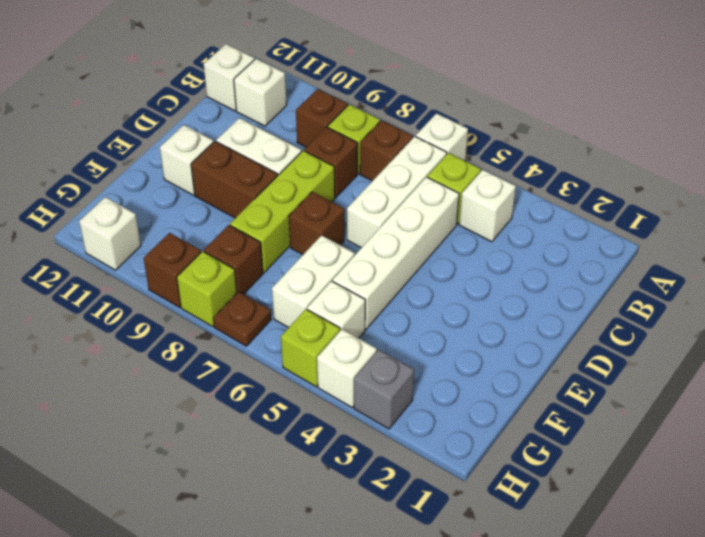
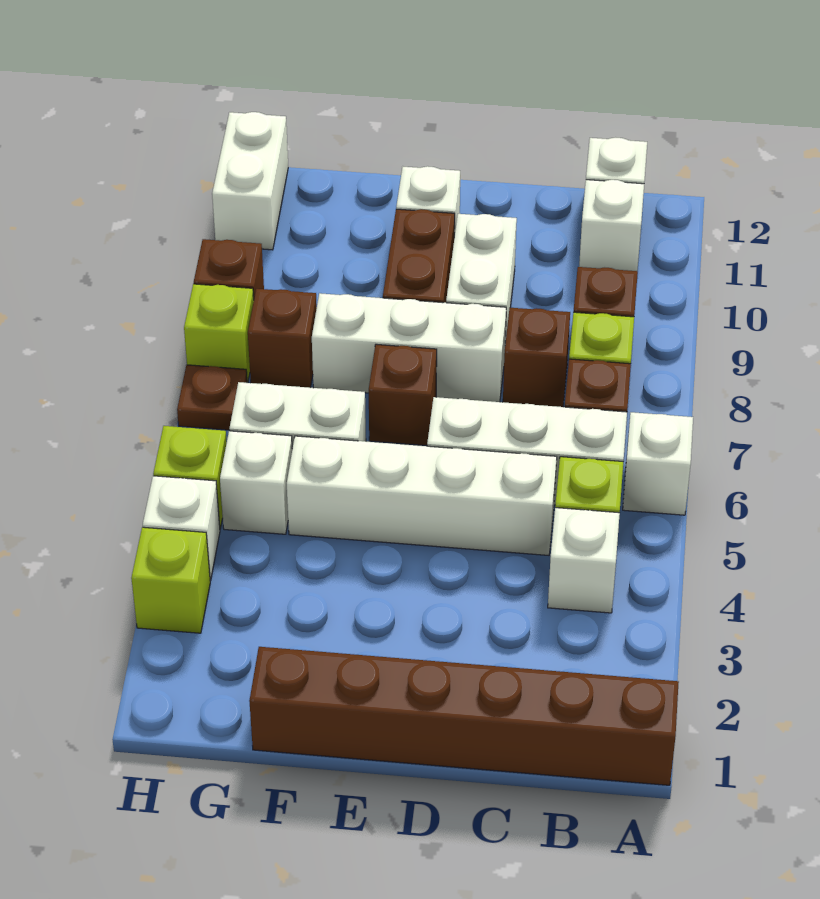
none -> brown 1x6 brick [249,647,679,785]
lime 1x3 brick [230,151,335,273] -> white 1x3 brick [312,293,506,402]
grey 1x1 brick [354,350,414,429] -> lime 1x1 brick [131,527,210,633]
white 1x1 brick [79,197,141,270] -> white 1x2 brick [212,112,288,250]

